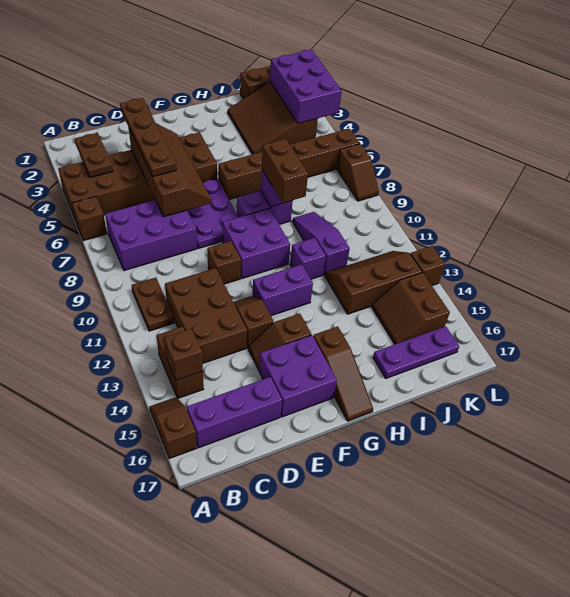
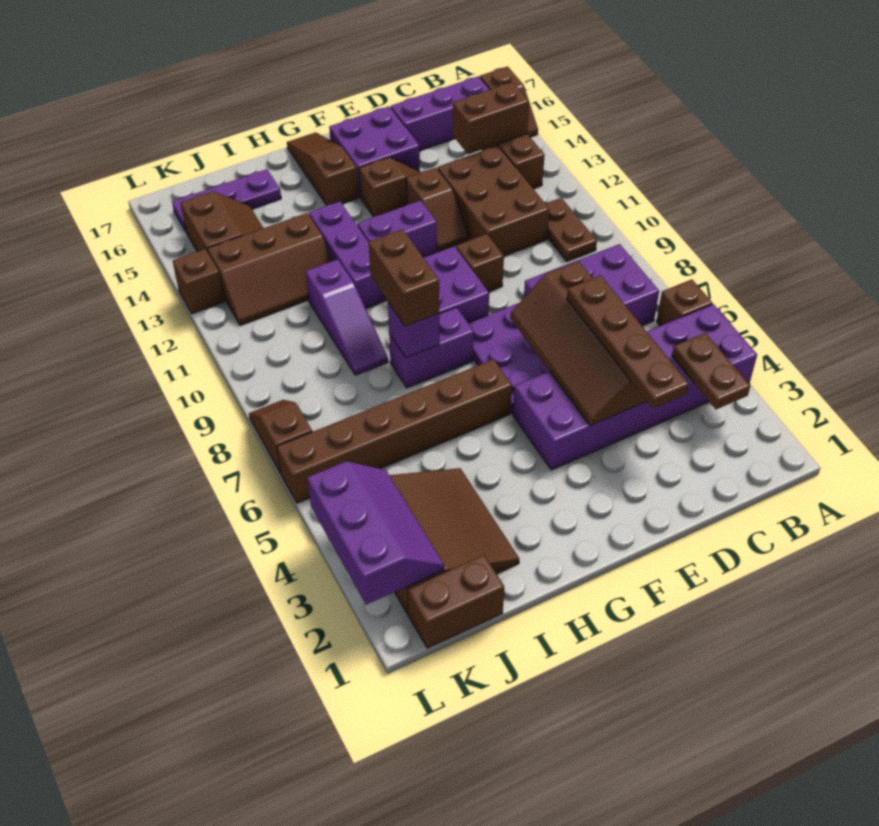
brown 2x6 brick [58,132,217,221] -> purple 2x6 brick [513,304,757,470]
brown 1x1 brick [164,329,203,380] -> brown 1x2 brick [452,82,529,154]
purple 1x1 brick [290,238,326,279] -> purple 1x3 brick [309,202,387,308]
purple 2x3 brick [270,50,342,123] -> purple 2x3 slope [307,461,444,605]

